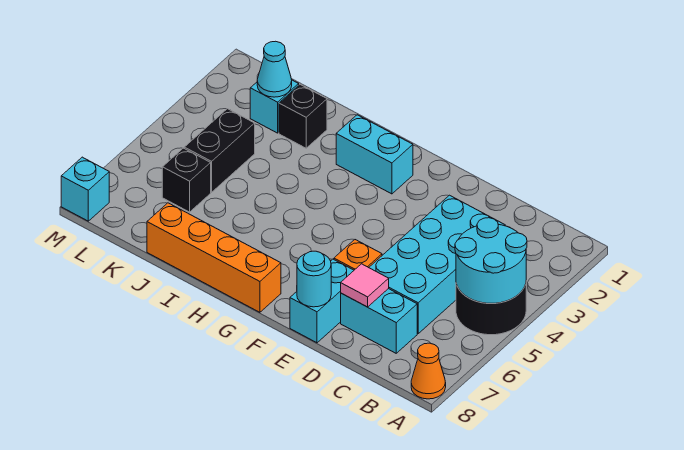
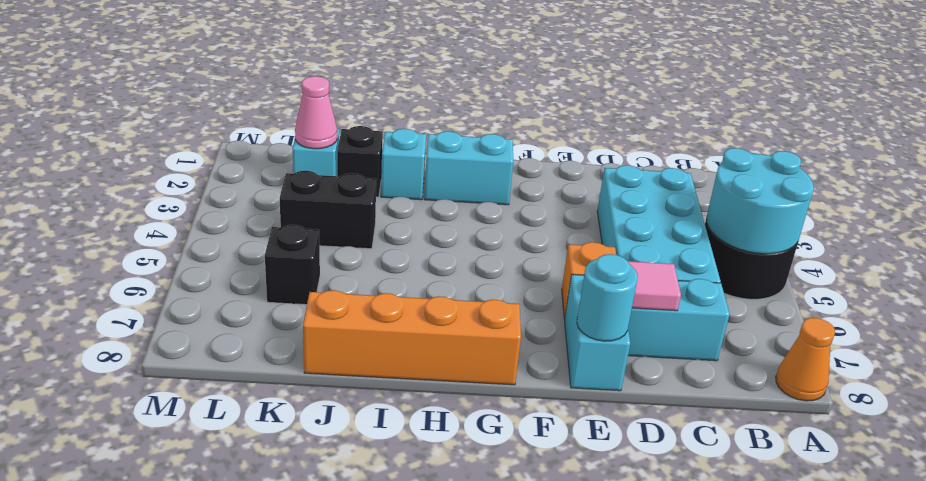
cyan 1x1 cone [257,41,292,97] -> pink 1x1 cone [295,76,337,149]
black 1x2 brick [184,109,255,192] -> black 1x2 brick turned to [280,171,376,249]
cyan 1x1 brick [61,157,109,221] -> cyan 1x1 brick moved to [381,129,426,200]

